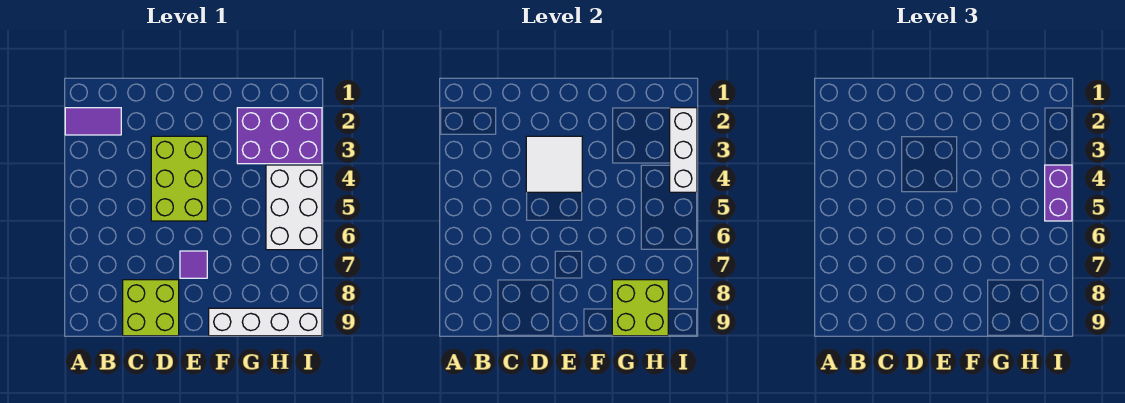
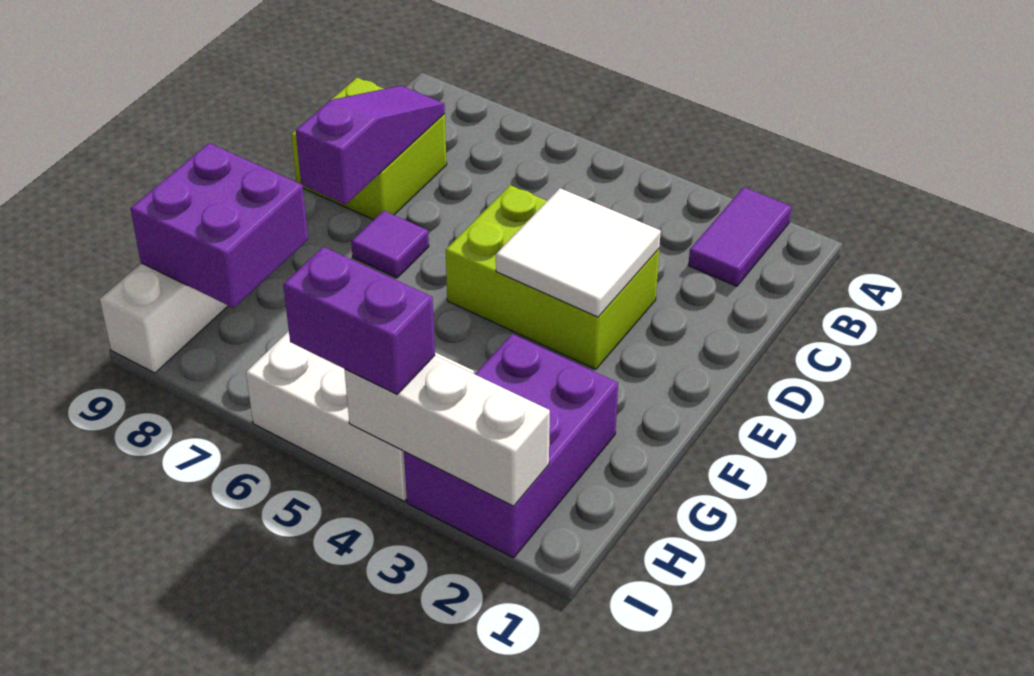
none -> purple 1x3 slope [296,86,445,204]
lime 2x2 brick [612,280,668,336] -> purple 2x2 brick [130,143,308,308]

